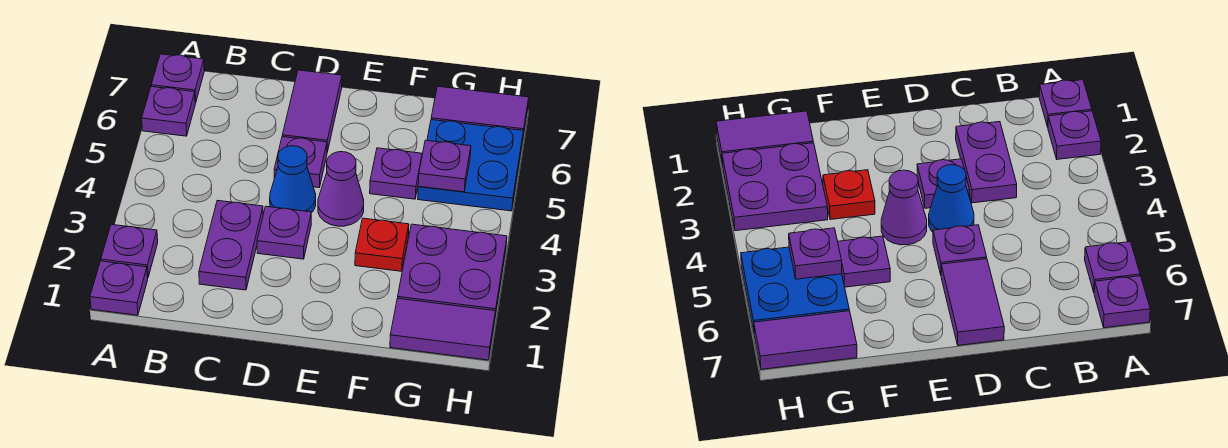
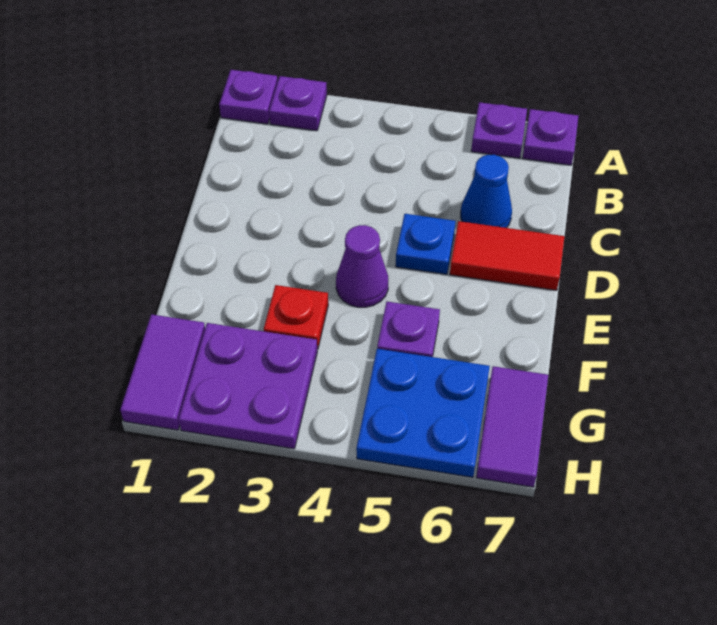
purple 1x2 plate [199,200,263,290] -> none
purple 1x1 plate [257,206,311,259] -> none
blue 1x1 cone [270,146,316,213] -> blue 1x1 cone moved to [461,155,512,228]
purple 1x1 plate [274,137,327,188] -> blue 1x1 plate [396,214,455,274]
purple 1x2 tile [282,70,342,152] -> red 1x2 tile [450,221,564,290]
purple 1x1 plate [418,140,471,192] -> none

